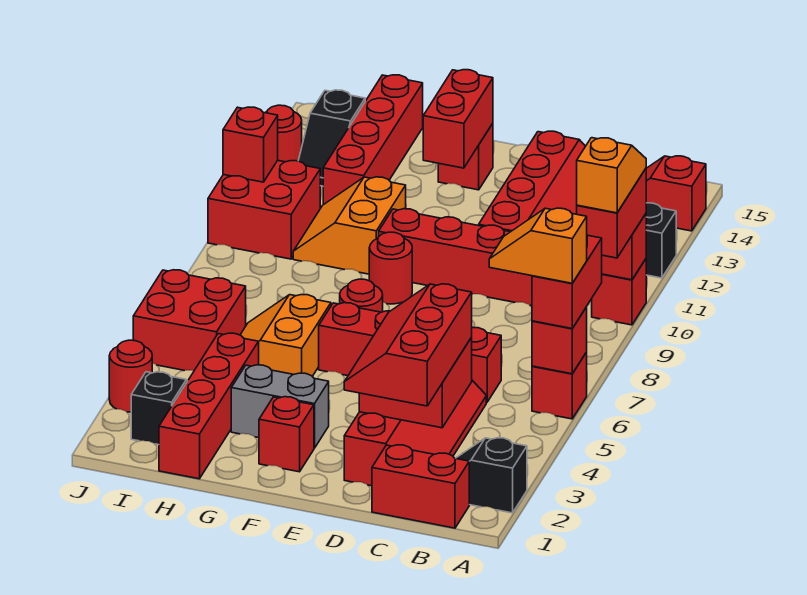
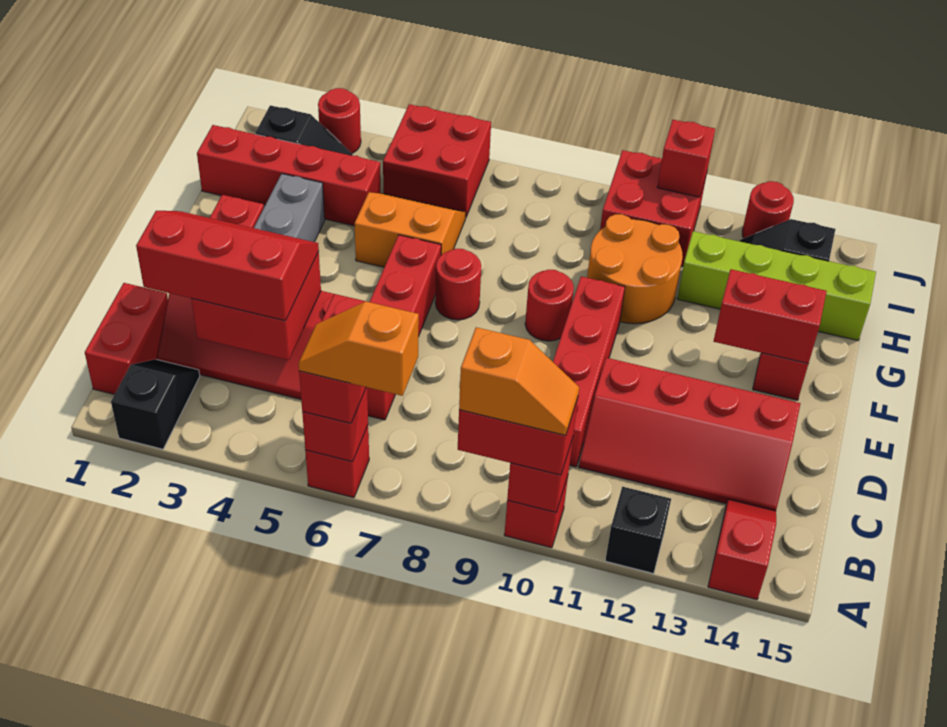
red 1x2 brick [532,235,602,329] -> red 1x2 brick turned to [299,294,366,423]
orange 1x2 slope [489,208,587,283] -> orange 1x2 slope turned to [299,301,419,396]
orange 2x2 slope [293,177,406,274] -> orange 2x2 round brick [587,214,683,324]
red 1x4 brick [323,75,423,205] -> lime 1x4 brick [677,231,876,340]

